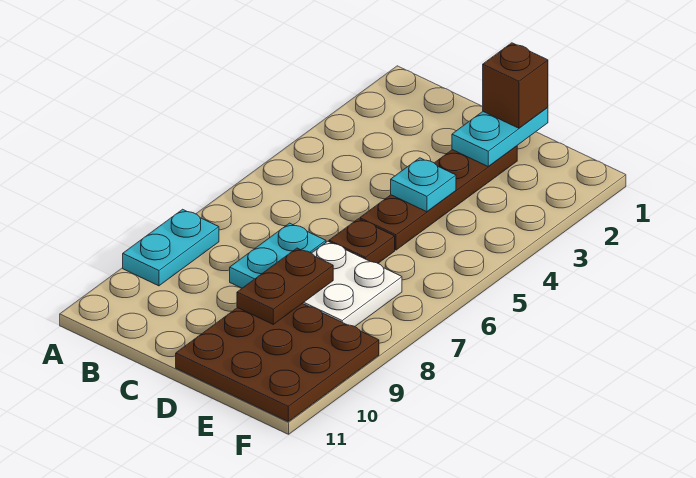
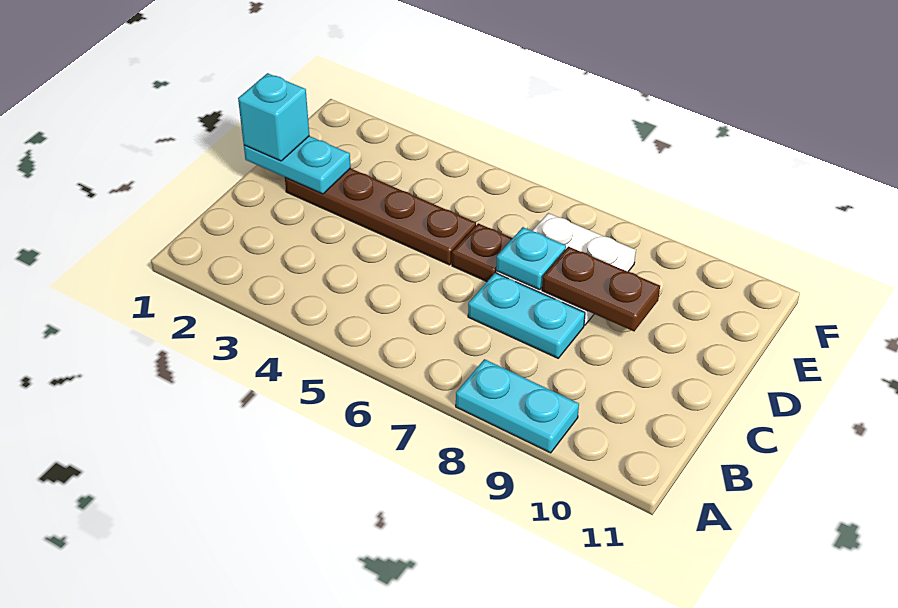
brown 1x1 brick [482,43,548,128] -> cyan 1x1 brick [238,73,309,161]
cyan 1x1 plate [391,158,456,212] -> cyan 1x1 plate moved to [496,227,566,290]
brown 3x3 plate [176,303,379,421] -> none

